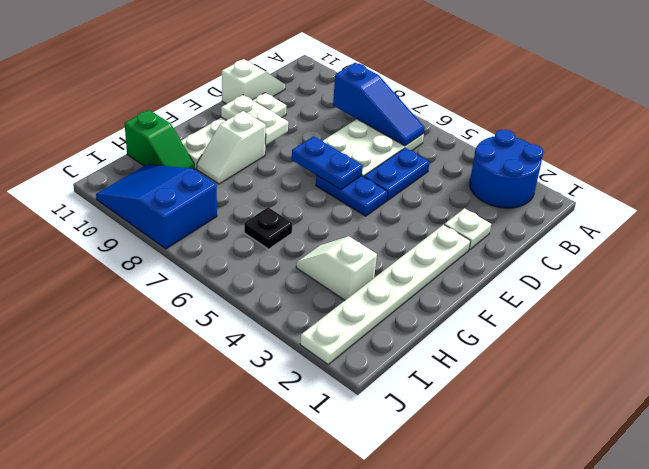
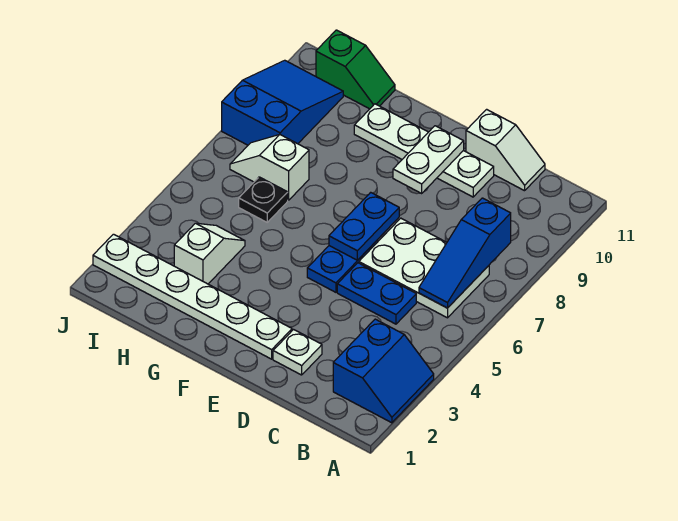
blue 2x2 round brick [470,130,543,208] -> blue 2x2 slope [333,319,434,423]
white 1x2 slope [197,111,266,184] -> white 1x2 slope moved to [230,135,309,200]
green 1x2 slope [124,110,194,169] -> green 1x2 slope turned to [316,30,395,109]

